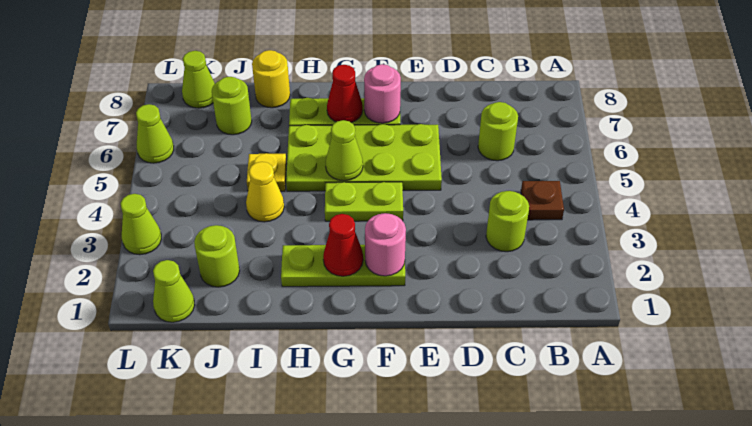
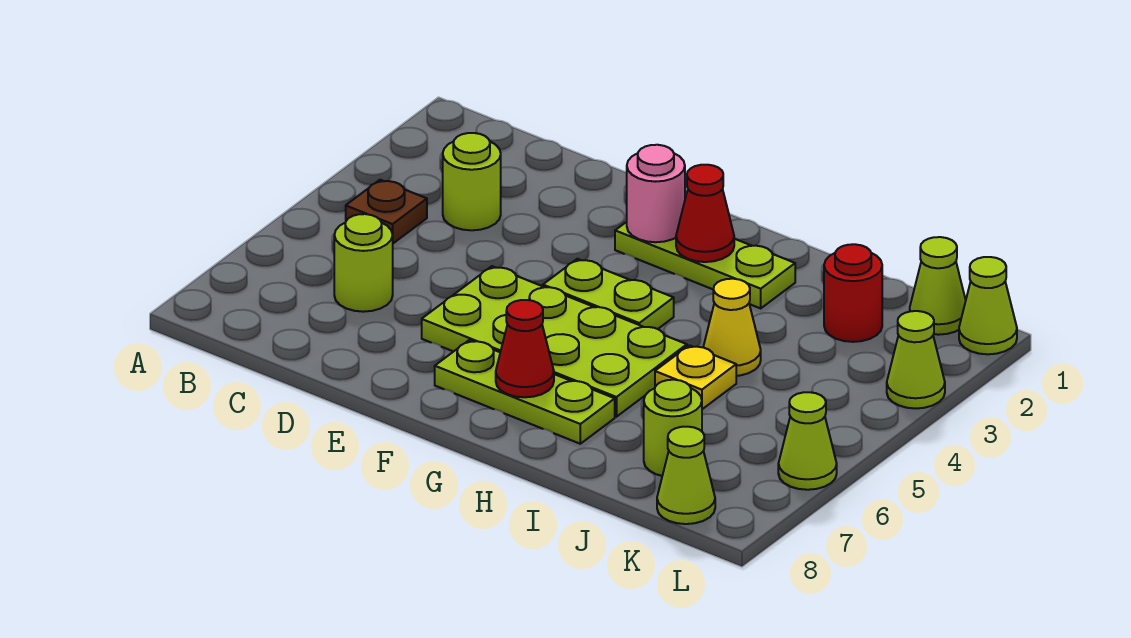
pink 1x1 round brick [364,64,401,123] -> none
lime 1x1 cone [326,120,363,181] -> lime 1x1 cone moved to [959,257,1017,354]
yellow 1x1 round brick [252,50,290,108] -> none
lime 1x1 round brick [194,225,240,287] -> red 1x1 round brick [824,244,882,342]

